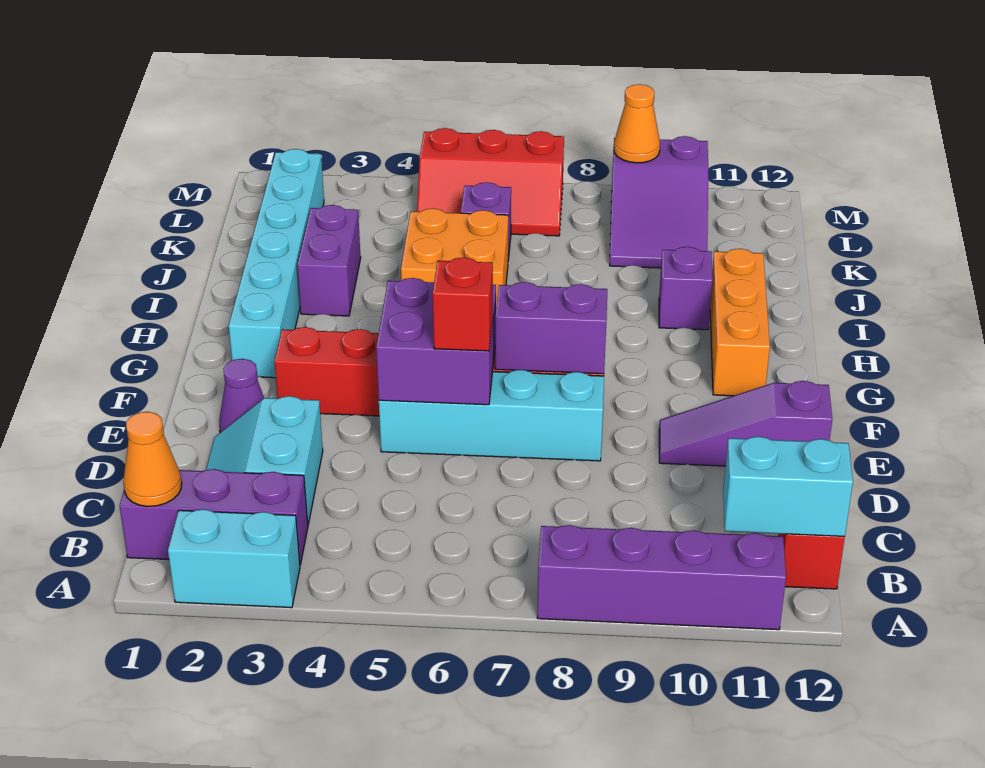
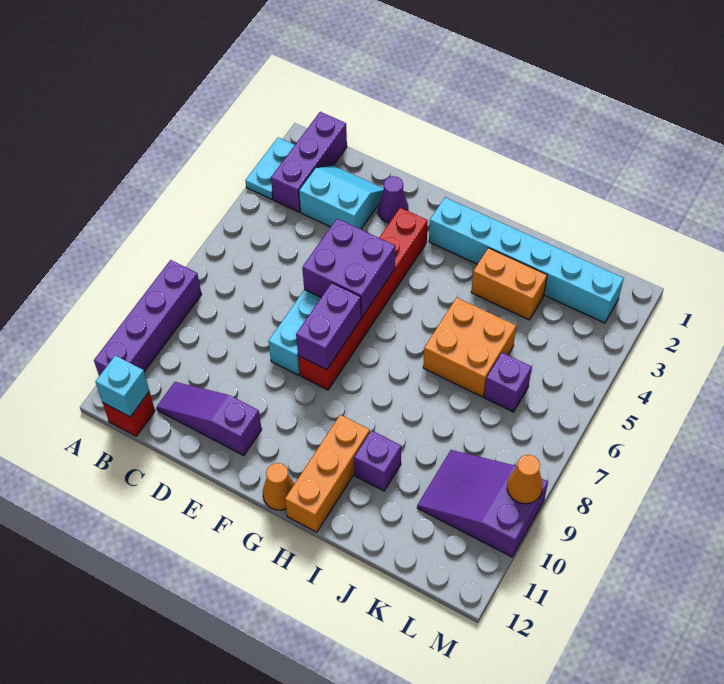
cyan 1x2 brick [168,509,300,608] -> cyan 1x2 plate [245,137,295,199]
orange 1x1 cone [123,412,182,506] -> orange 1x1 cone moved to [263,463,294,510]
cyan 1x2 brick [723,437,853,536] -> cyan 1x1 brick [96,356,149,417]
red 1x1 brick [433,257,493,351] -> none
purple 1x3 slope [659,381,832,466] -> purple 1x3 slope turned to [157,382,262,456]
orange 1x3 brick [710,249,770,396] -> orange 1x3 brick turned to [285,415,370,532]
purple 1x2 brick [297,205,361,316] -> orange 1x2 brick [471,248,547,320]
red 2x3 slope [417,128,564,236] -> none

